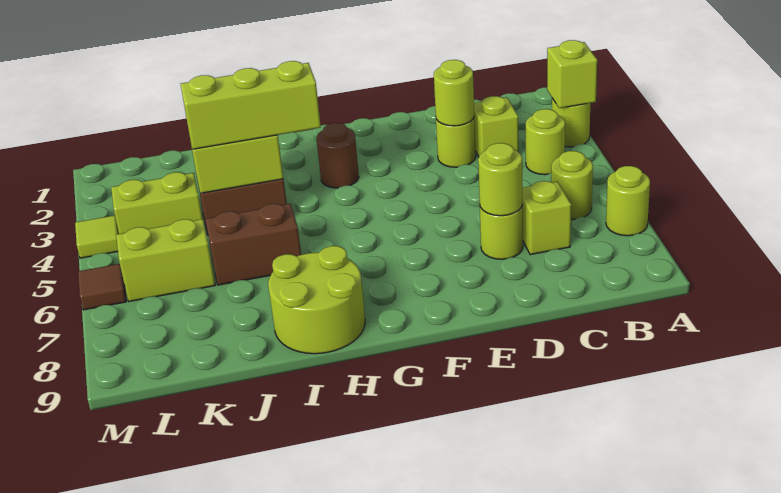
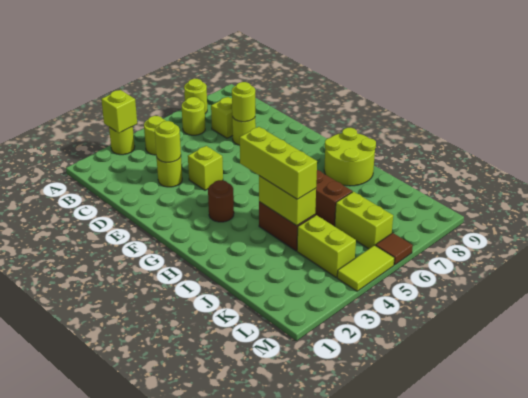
lime 1x1 brick [474,96,519,157] -> lime 1x1 brick moved to [188,146,223,190]
lime 1x1 tile [75,215,119,258] -> lime 1x2 tile [337,245,395,291]

